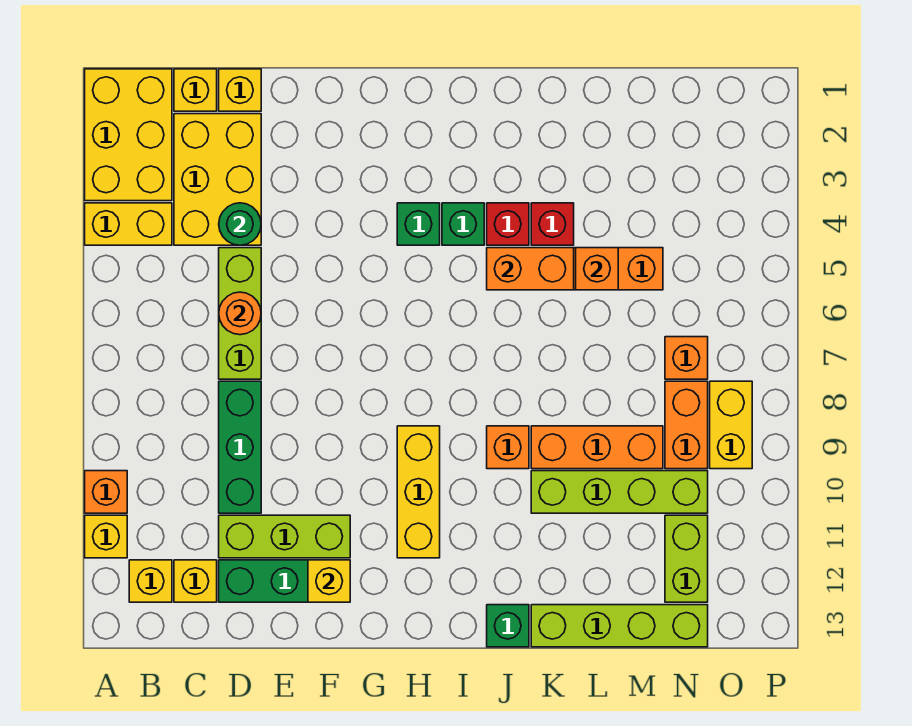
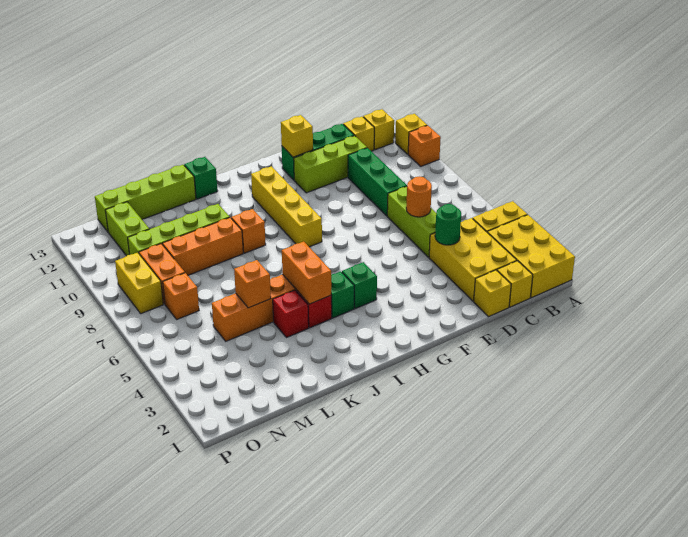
yellow 1x3 brick [397,426,440,558] -> yellow 1x4 brick [251,166,322,247]
orange 1x2 brick [487,248,574,290] -> orange 1x2 brick turned to [282,241,331,304]

